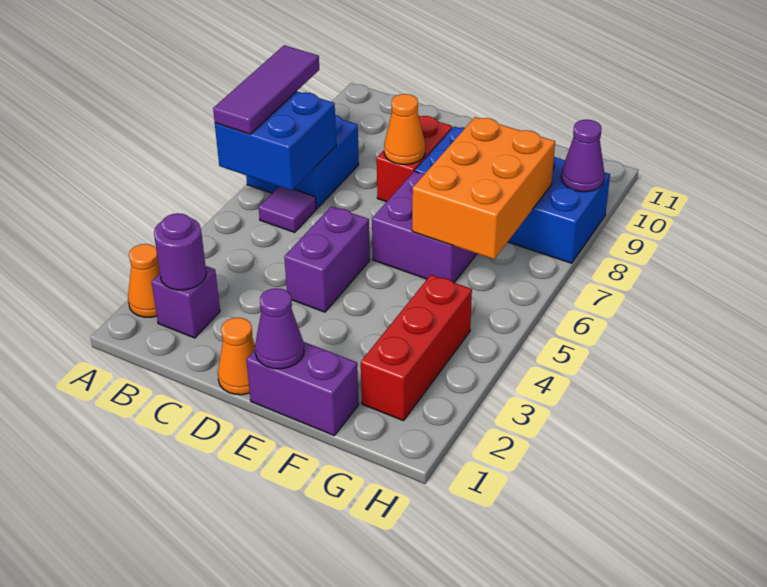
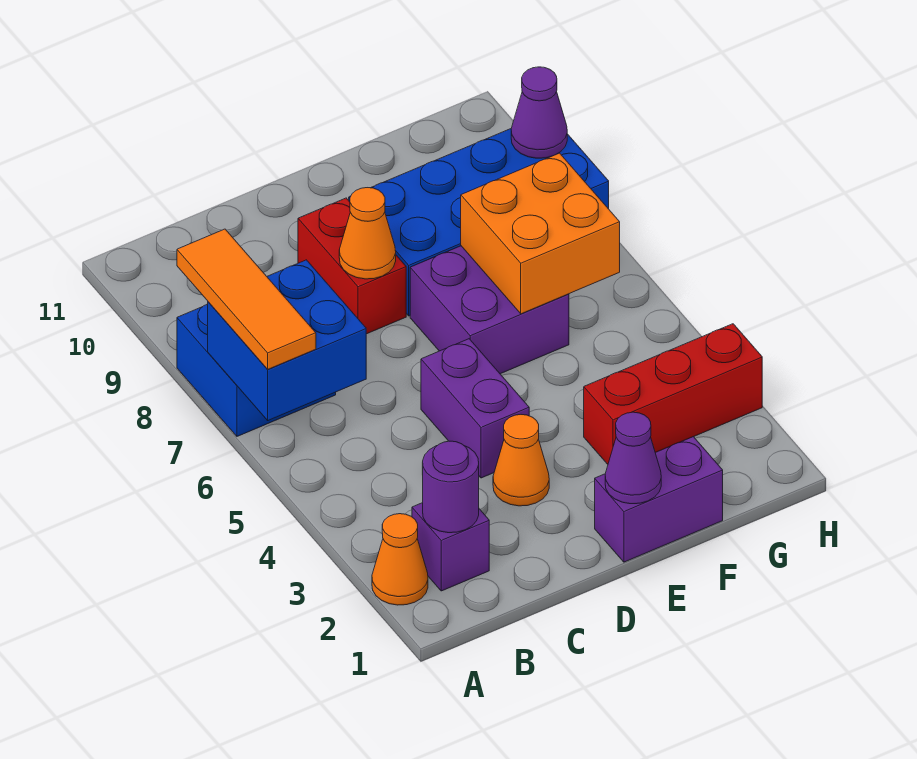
purple 1x3 tile [213,45,319,134] -> orange 1x3 tile [177,229,316,369]
purple 1x1 tile [259,187,316,232] -> none
orange 1x1 cone [218,318,255,395] -> orange 1x1 cone moved to [493,415,549,506]
orange 2x3 brick [412,117,555,259] -> orange 2x2 brick [461,153,620,314]
red 1x3 brick [361,275,472,421] -> red 1x3 brick turned to [584,324,762,464]

